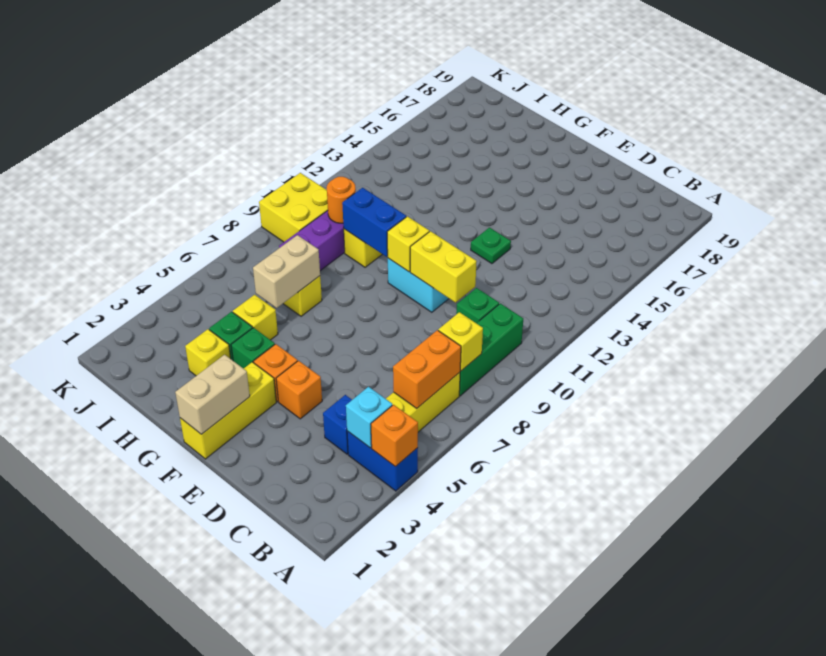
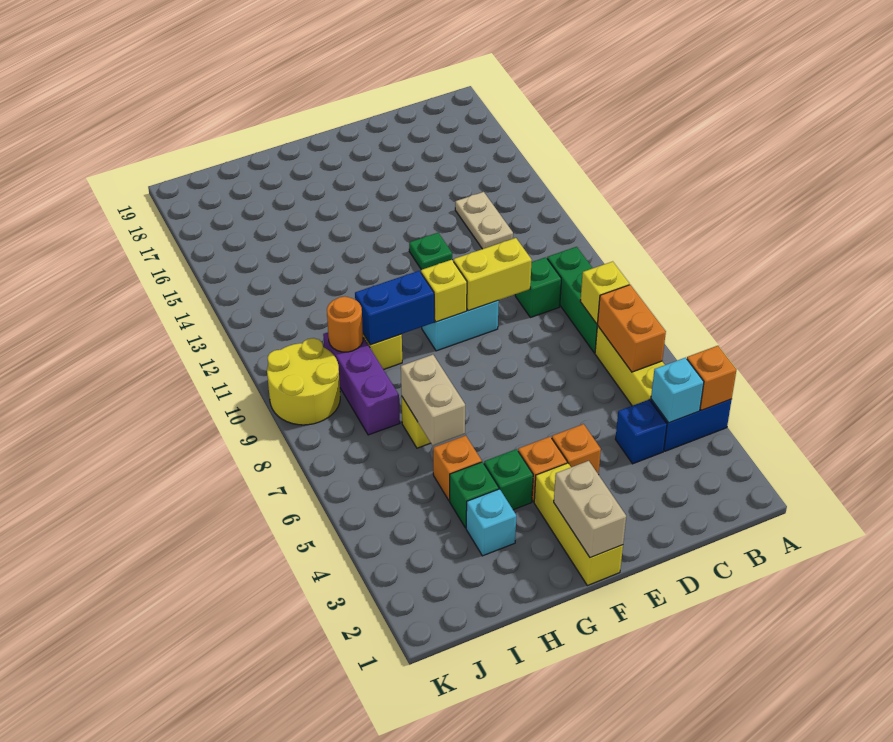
none -> tan 1x2 plate [455,192,513,249]
yellow 1x1 brick [185,329,231,376] -> cyan 1x1 brick [466,489,516,556]
yellow 1x1 brick [233,295,278,340] -> orange 1x1 brick [433,435,482,501]
yellow 2x2 brick [259,173,328,242] -> yellow 2x2 round brick [267,338,340,425]

